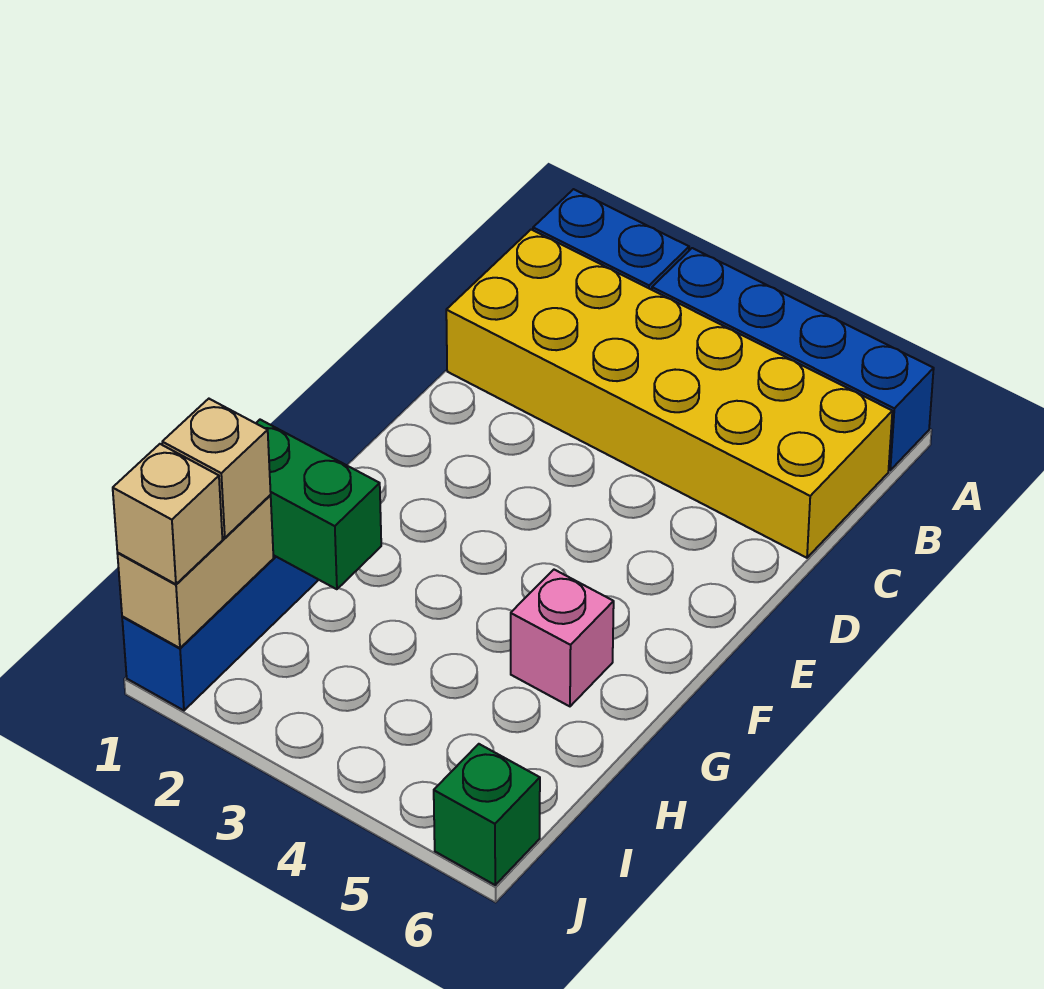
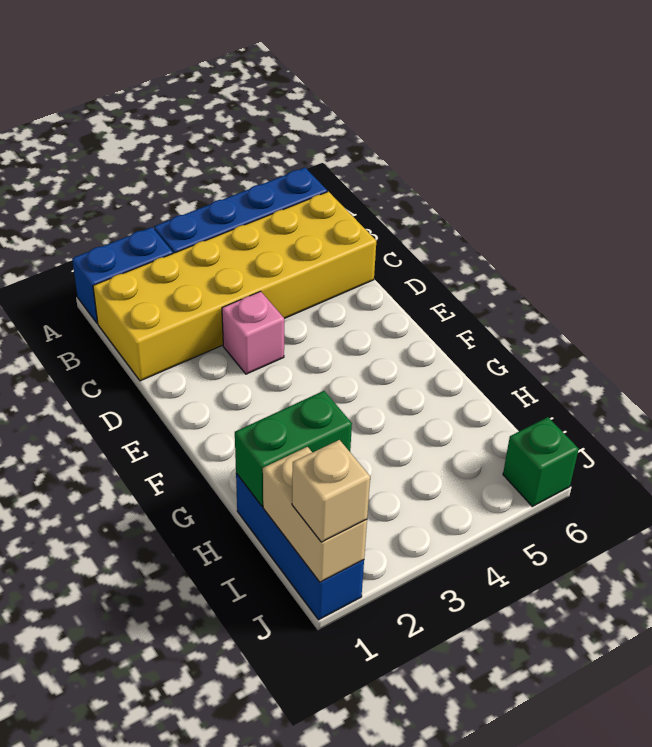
pink 1x1 brick [511,570,614,706] -> pink 1x1 brick moved to [222,291,284,374]
tan 1x1 brick [162,399,271,538] -> none

